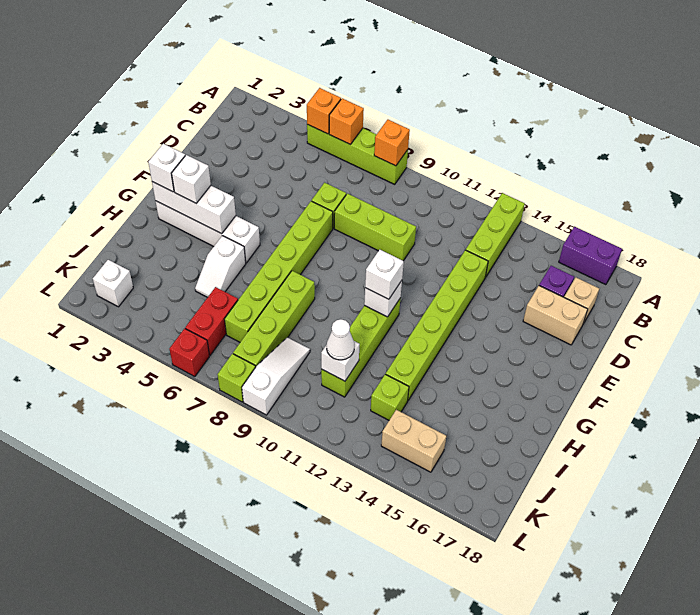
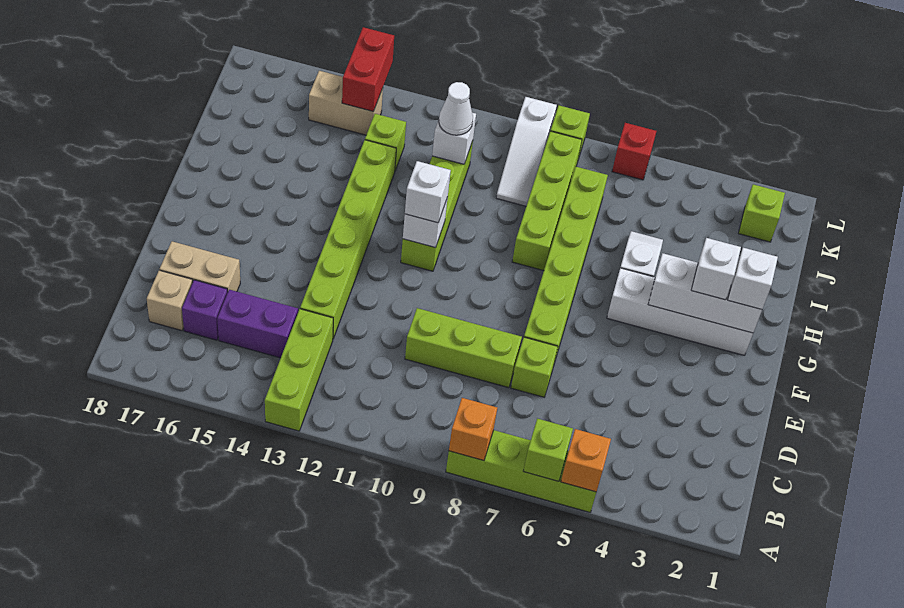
orange 1x1 brick [329,98,364,145] -> lime 1x1 brick [523,419,573,481]
purple 1x2 brick [559,227,622,285] -> purple 1x2 brick moved to [217,290,298,358]
red 1x2 brick [185,287,238,355] -> red 1x2 brick moved to [342,27,394,112]
white 1x1 brick [93,260,133,307] -> lime 1x1 brick [738,184,785,242]

